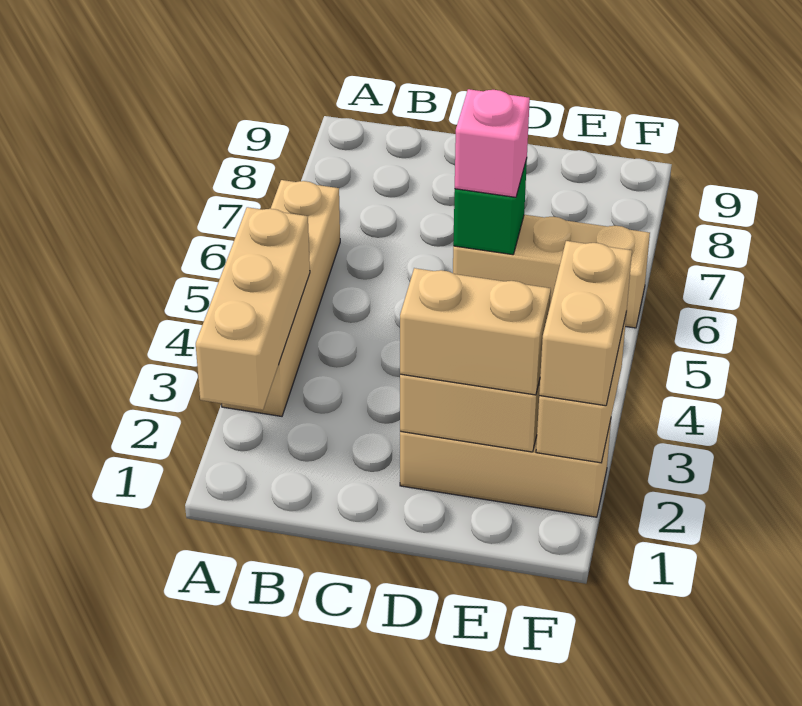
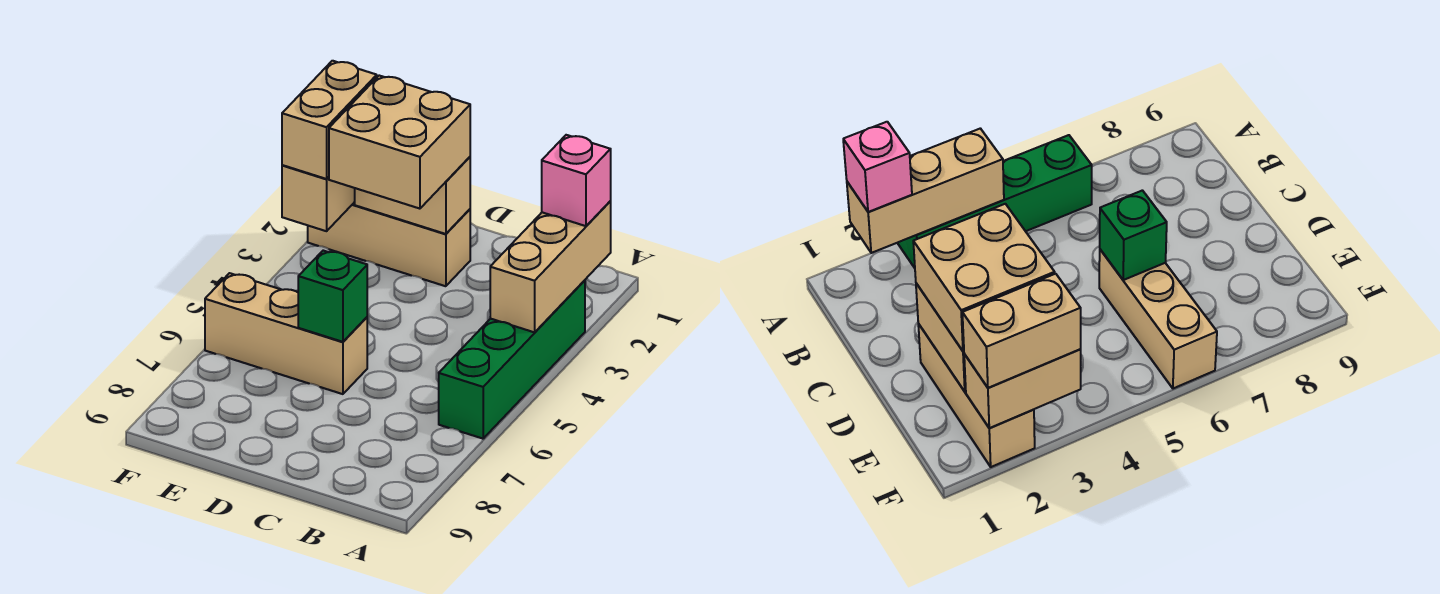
tan 1x4 brick [221,180,340,416] -> green 1x4 brick [439,280,585,439]
tan 1x2 brick [400,268,551,395] -> tan 2x2 brick [329,76,470,209]
pink 1x1 brick [455,89,530,197] -> pink 1x1 brick moved to [542,135,611,226]

